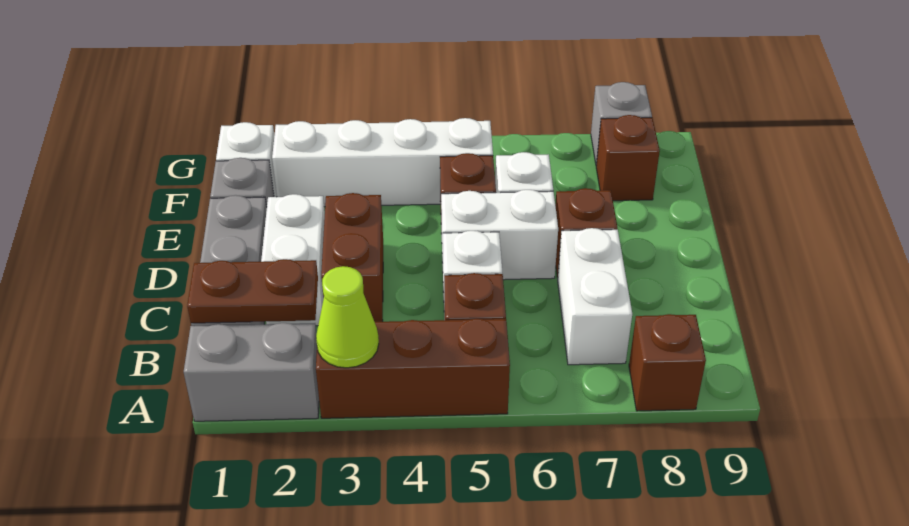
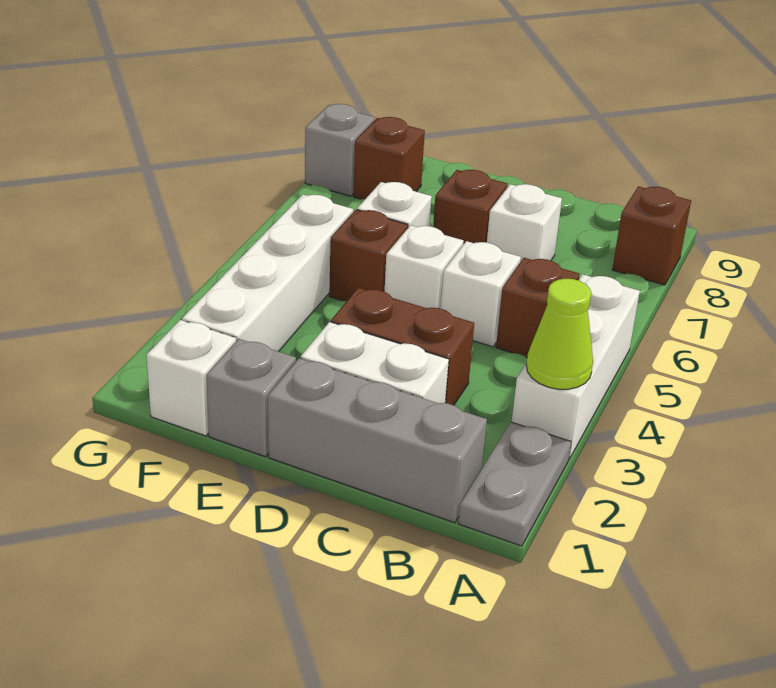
grey 1x2 brick [184,323,319,421] -> grey 1x2 plate [458,422,571,546]
brown 1x3 brick [316,319,510,418] -> white 1x3 brick [512,274,640,459]
brown 1x2 plate [187,259,318,323] -> none
white 1x2 brick [558,228,632,365] -> white 1x1 brick [487,184,562,262]
white 1x2 brick [441,190,558,280] -> white 1x1 brick [385,225,464,309]

